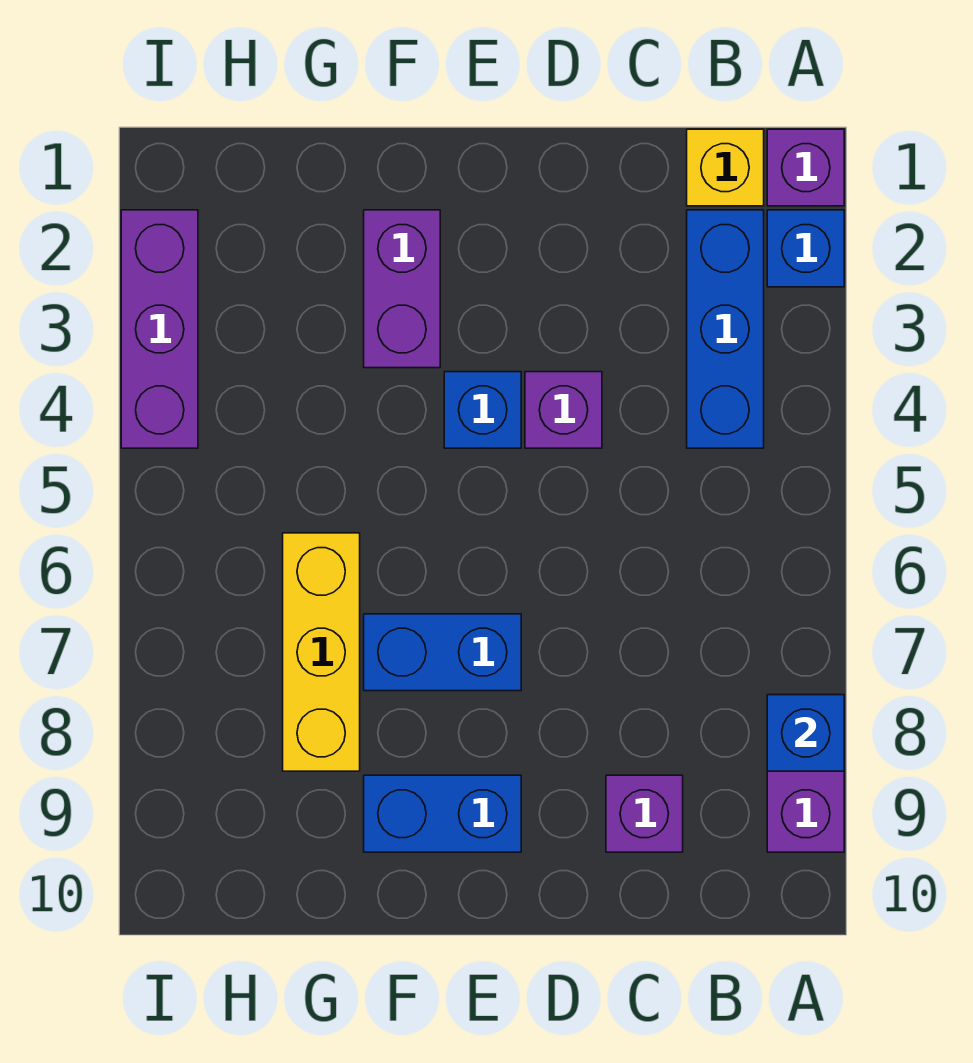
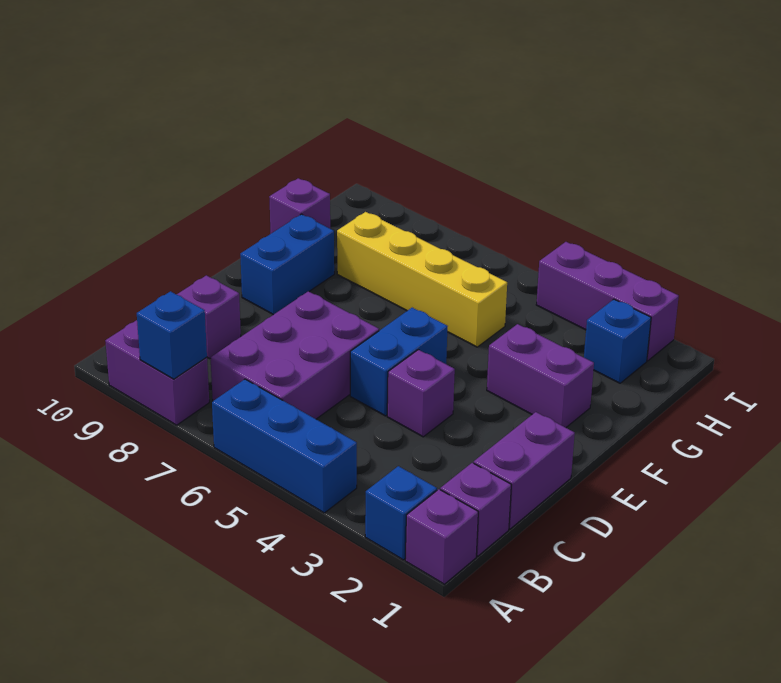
yellow 1x1 brick [687,129,764,206] -> purple 1x1 brick [440,463,511,556]
blue 1x3 brick [687,210,764,448] -> blue 1x3 brick moved to [212,379,357,513]
none -> purple 2x3 brick [211,291,379,419]
none -> purple 1x2 brick [474,412,575,529]
blue 1x1 brick [444,372,521,448] -> blue 1x1 brick moved to [584,299,651,383]
blue 1x2 brick [364,614,521,691] -> blue 1x2 brick moved to [350,308,448,416]
yellow 1x3 brick [283,533,360,771] -> yellow 1x4 brick [337,212,507,347]
none -> purple 1x1 brick [269,178,330,234]

